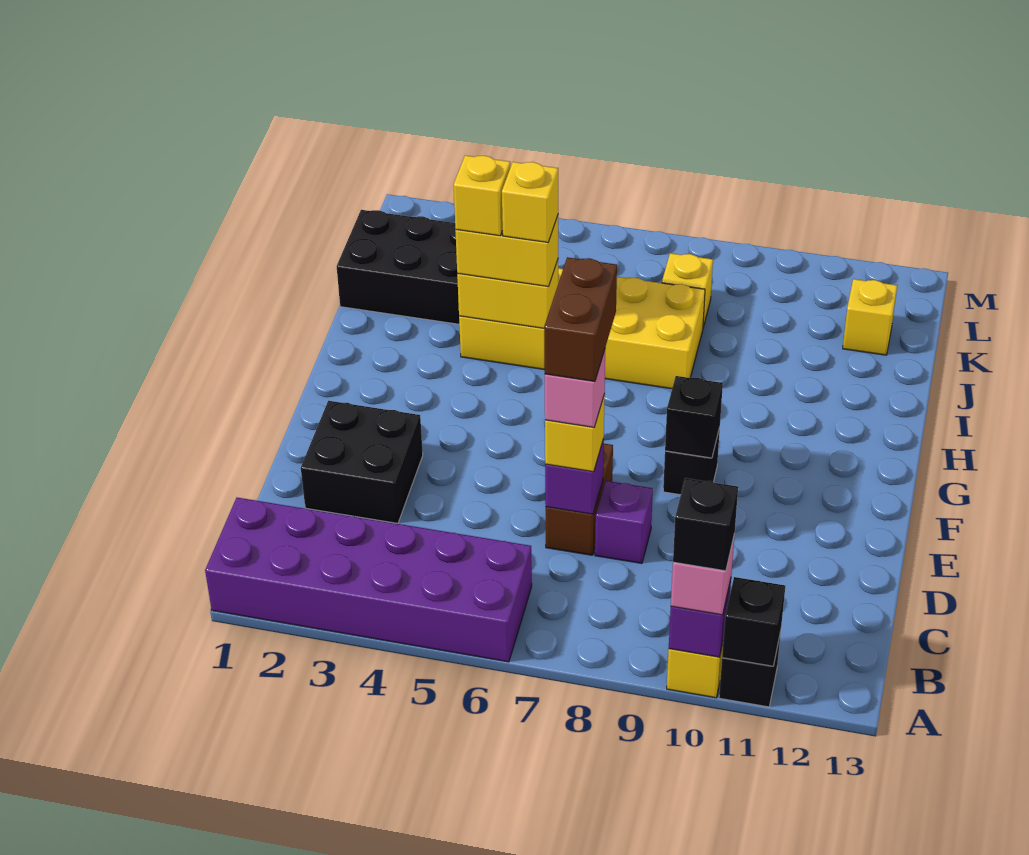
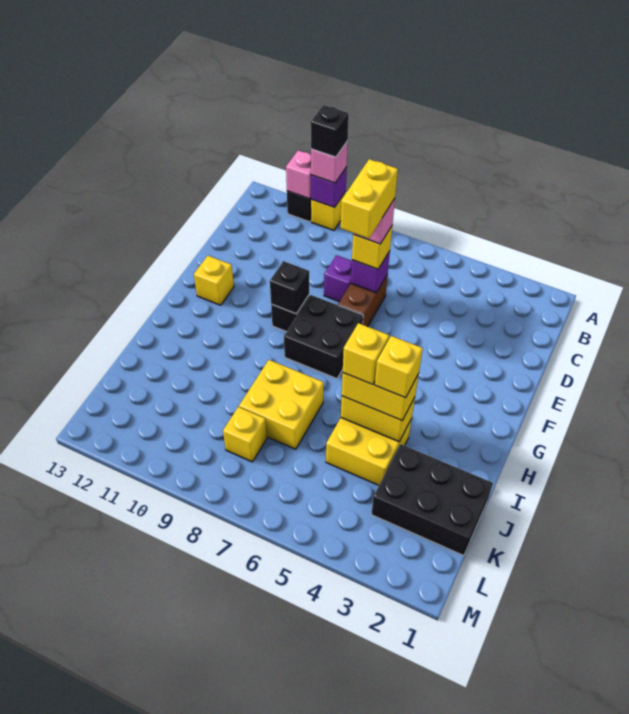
purple 2x6 brick [205,498,532,662] -> none
black 1x1 brick [722,577,785,666] -> pink 1x1 brick [286,150,311,199]
black 2x2 brick [301,401,423,523] -> black 2x2 brick moved to [284,295,363,379]
brown 1x2 brick [544,257,617,382] -> yellow 1x2 brick [341,159,398,239]
yellow 1x1 brick [843,279,897,355] -> yellow 1x1 brick moved to [194,256,234,305]

